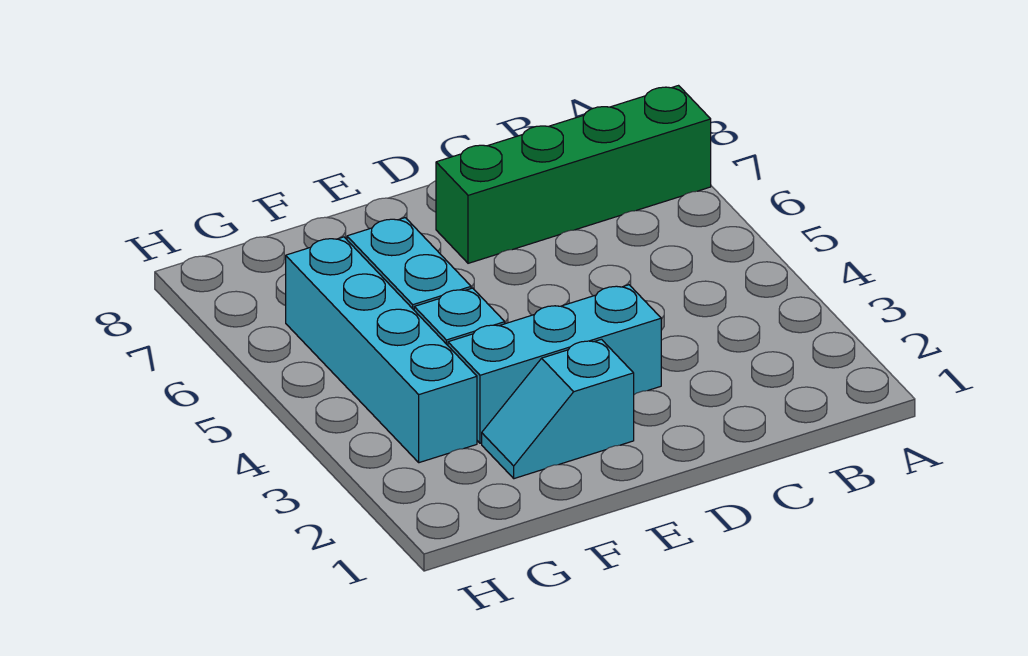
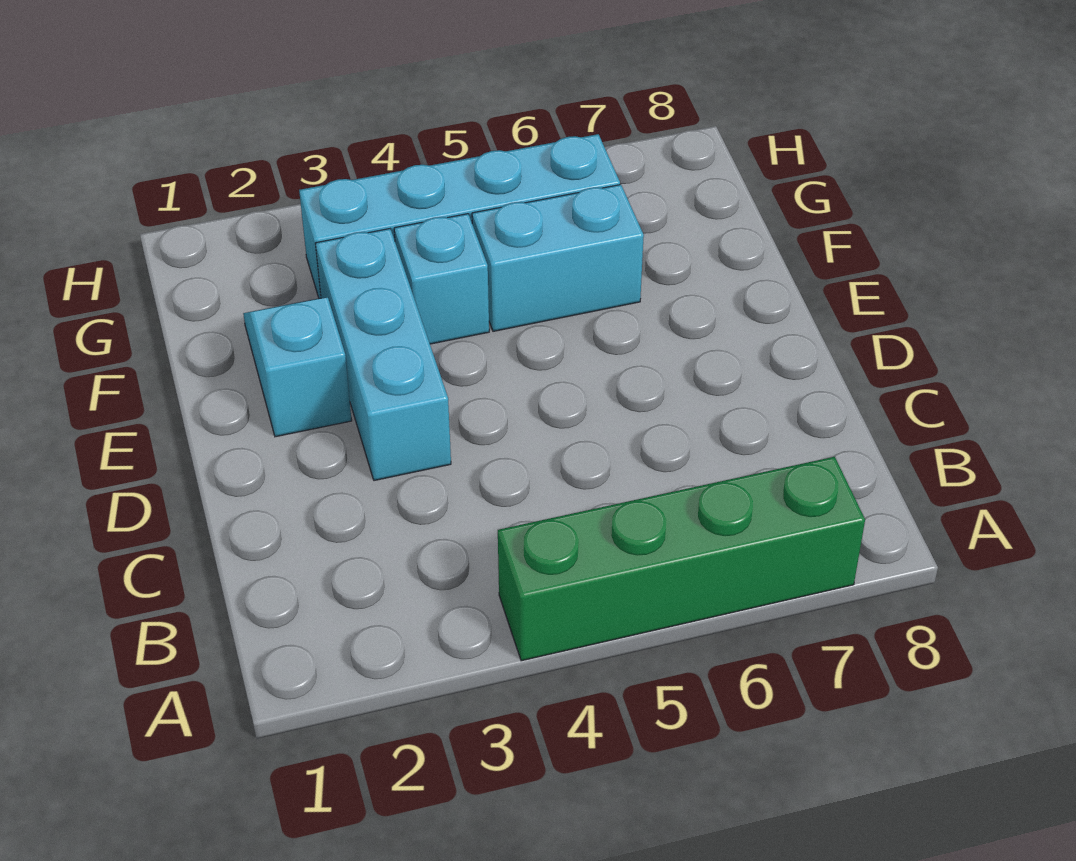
green 1x4 brick [436,86,711,263] -> green 1x4 brick turned to [498,457,865,661]

